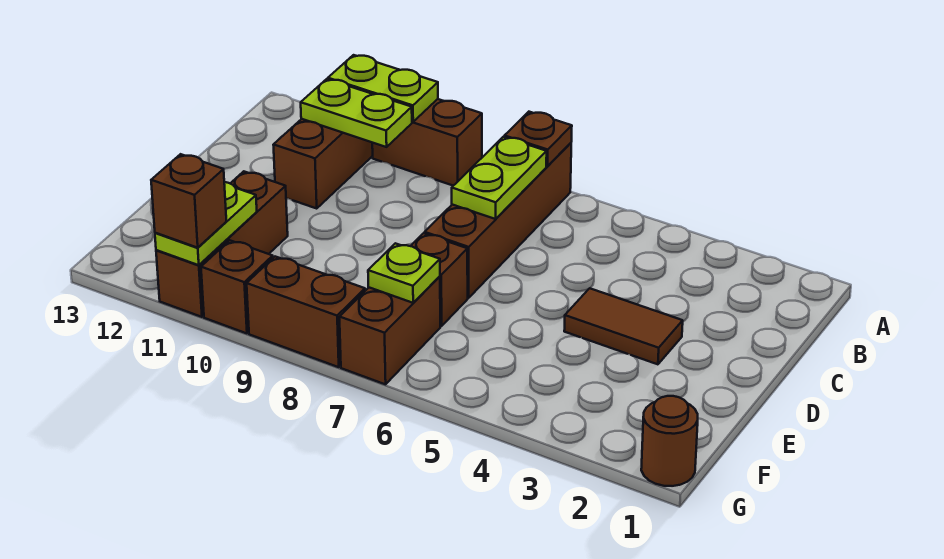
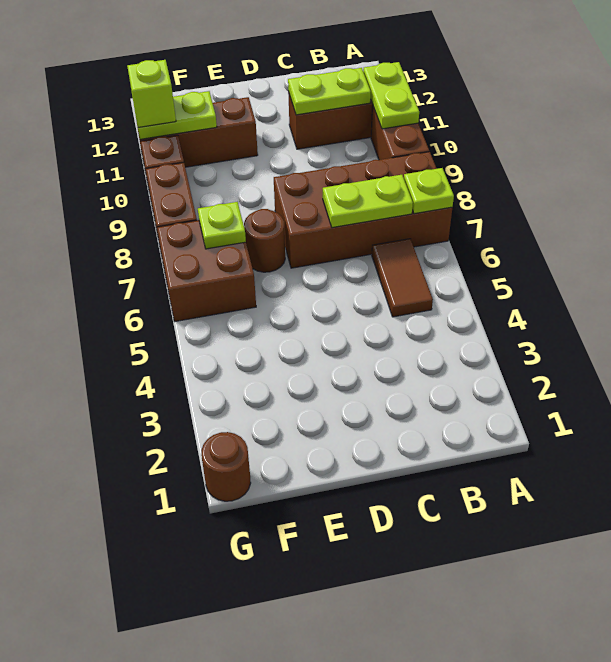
brown 1x4 brick [425,143,571,298] -> brown 2x4 brick [274,152,452,268]
brown 1x1 plate [504,112,572,166] -> lime 1x1 plate [404,168,454,214]
lime 1x2 plate [301,79,412,147] -> lime 1x2 plate turned to [288,68,371,115]
brown 1x2 tile [564,288,683,364] -> brown 1x2 tile moved to [372,239,433,317]
brown 1x1 brick [411,233,468,326] -> brown 1x1 round brick [244,209,285,272]
brown 1x2 brick [340,276,440,384] -> brown 2x2 brick [157,220,256,321]
brown 1x1 brick [151,154,226,248] -> lime 1x1 brick [127,60,176,127]

